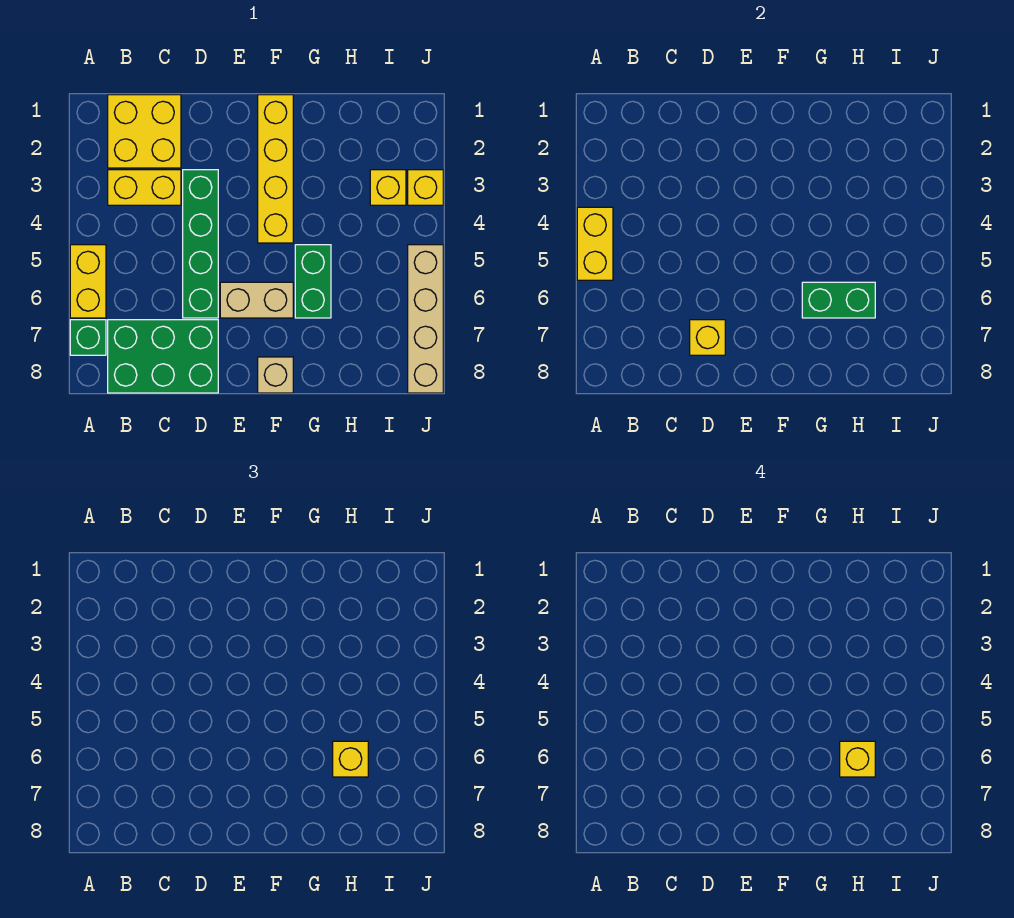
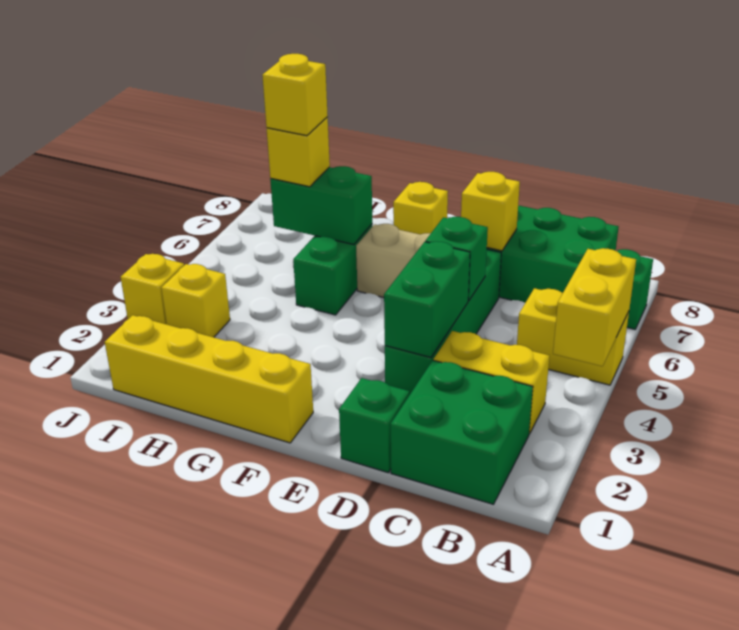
yellow 1x2 brick [70,245,106,318] -> yellow 1x2 brick turned to [517,288,629,385]
yellow 2x2 brick [108,95,181,168] -> green 2x2 brick [391,360,533,504]
none -> green 1x1 brick [339,378,409,473]
none -> green 1x2 brick [384,241,470,357]
none -> green 1x1 brick [425,217,488,301]
yellow 1x4 brick [258,95,293,243] -> yellow 1x4 brick turned to [105,315,313,443]
tan 1x1 brick [258,357,293,393] -> yellow 1x1 brick [393,182,448,235]
tan 1x4 brick [408,245,443,393] -> none

